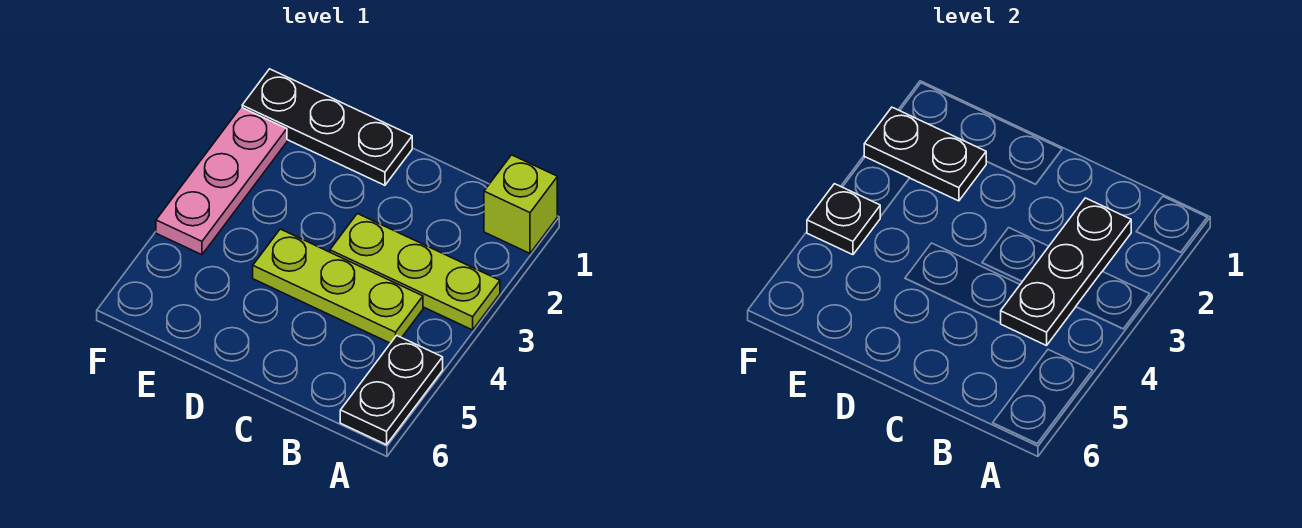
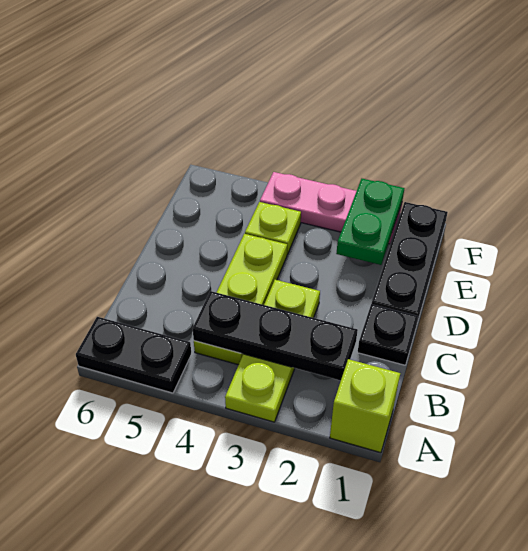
black 1x2 plate [864,107,987,201] -> green 1x2 plate [336,179,404,265]
none -> lime 1x1 plate [245,202,301,255]
black 1x1 plate [807,184,880,255] -> black 1x1 plate moved to [358,304,418,365]

